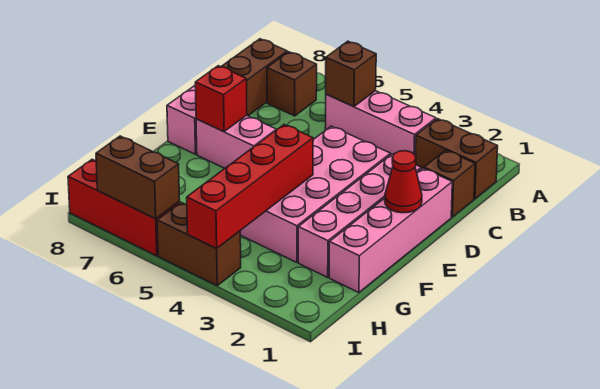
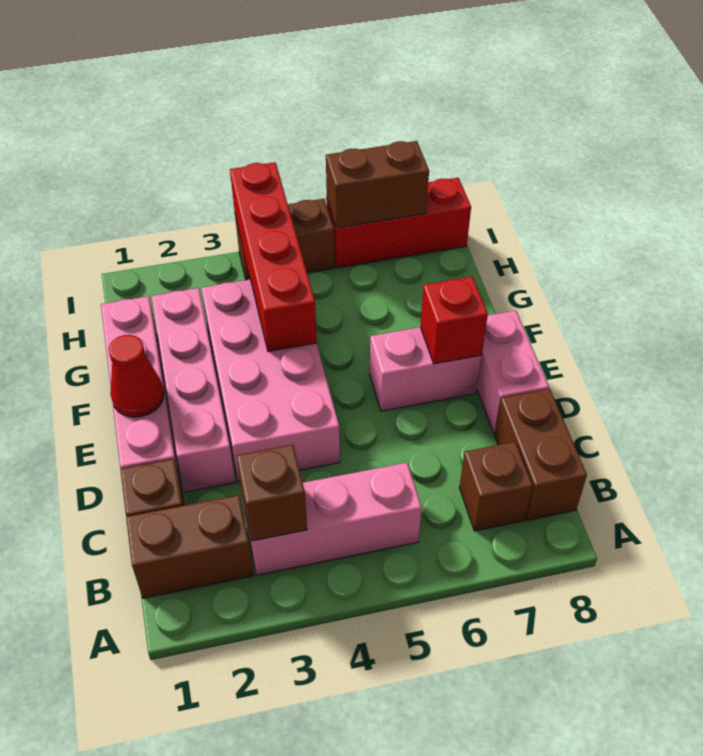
brown 1x1 brick [326,41,376,106] -> brown 1x1 brick moved to [237,445,307,541]

